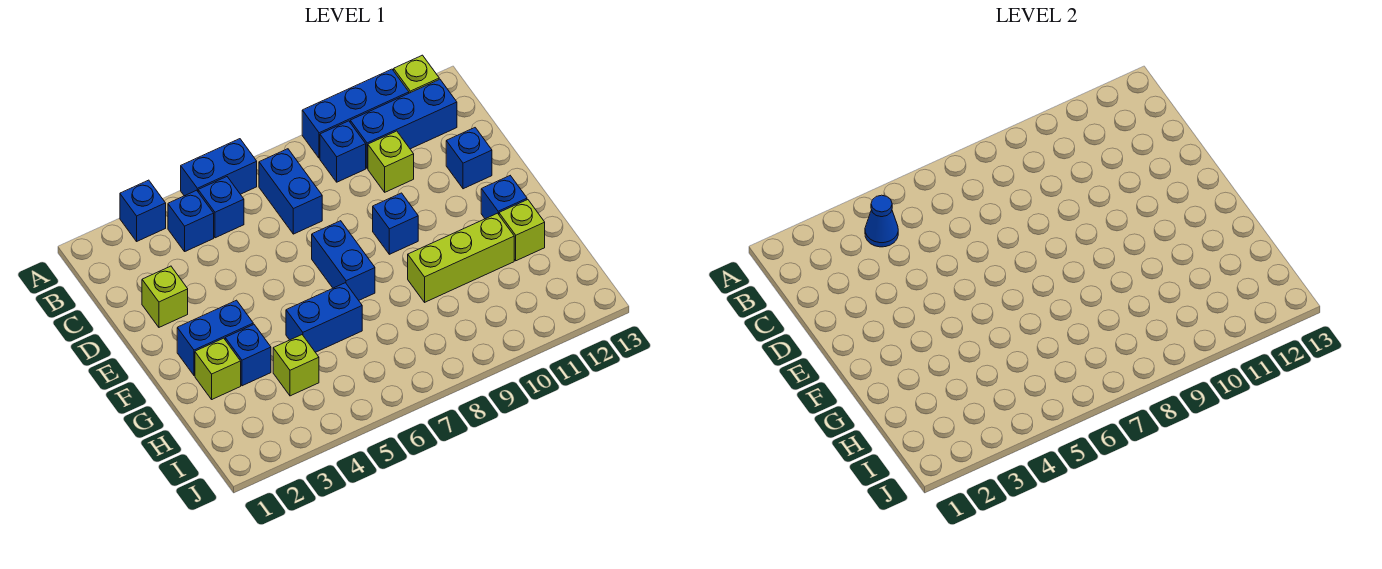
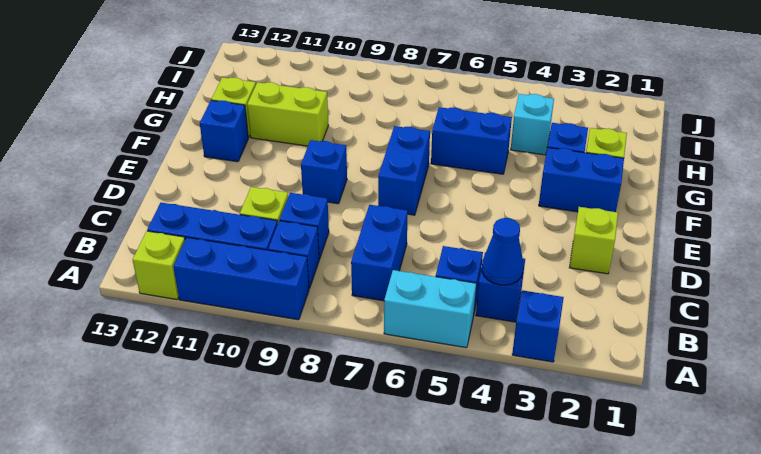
blue 1x2 brick [181,139,257,196] -> cyan 1x2 brick [384,270,476,348]
blue 1x1 brick [446,128,492,189] -> blue 1x1 brick moved to [280,193,329,259]
lime 1x3 brick [408,213,514,302] -> lime 1x2 brick [247,82,328,146]
lime 1x1 brick [273,335,319,396] -> cyan 1x1 brick [511,94,554,155]

